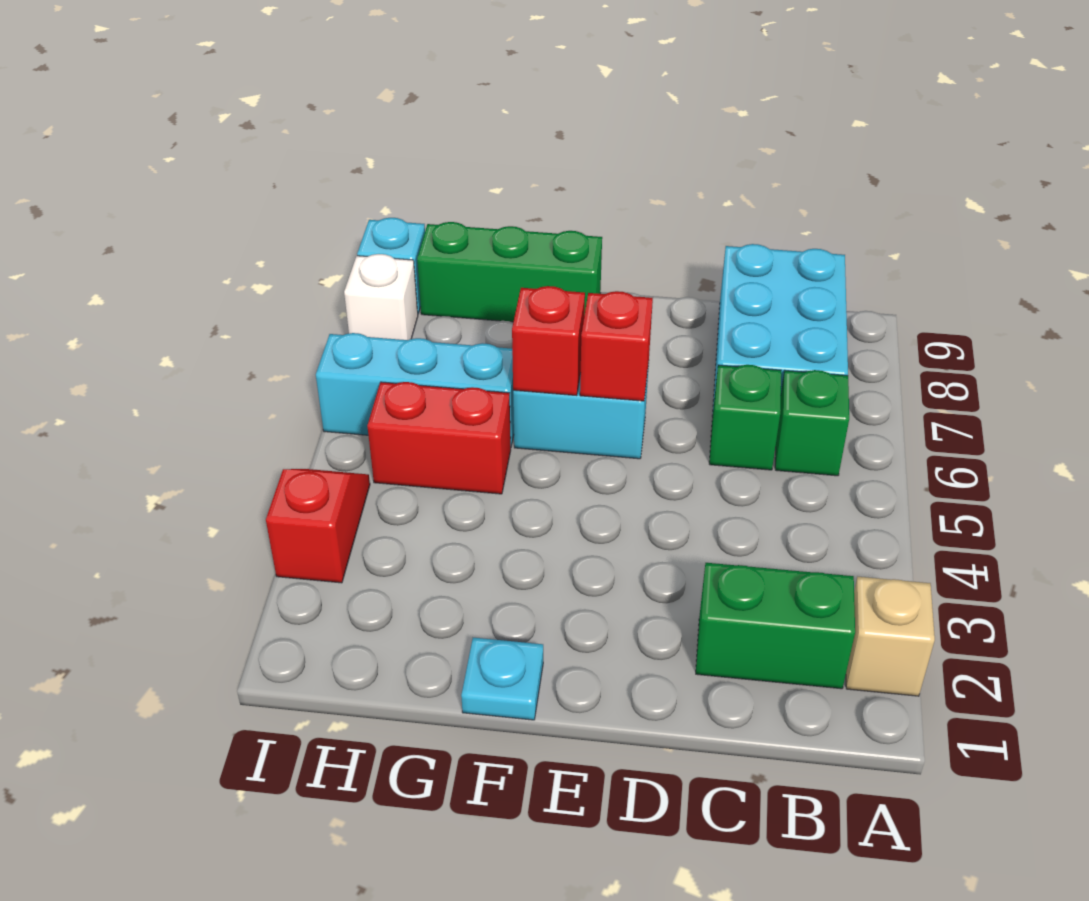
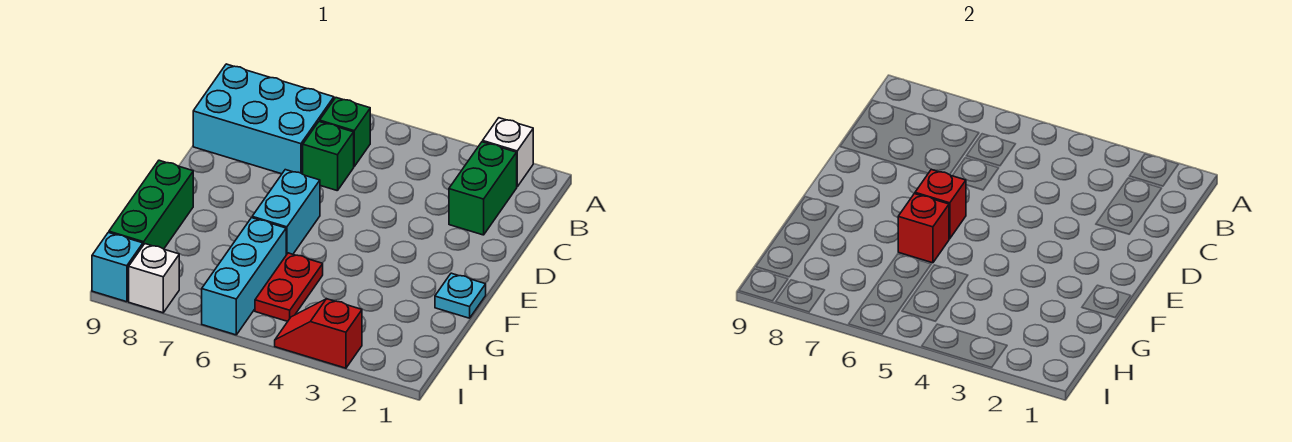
tan 1x1 brick [846,577,935,696] -> white 1x1 brick [483,118,533,187]
red 1x2 brick [367,382,511,494] -> red 1x2 plate [255,253,323,321]

